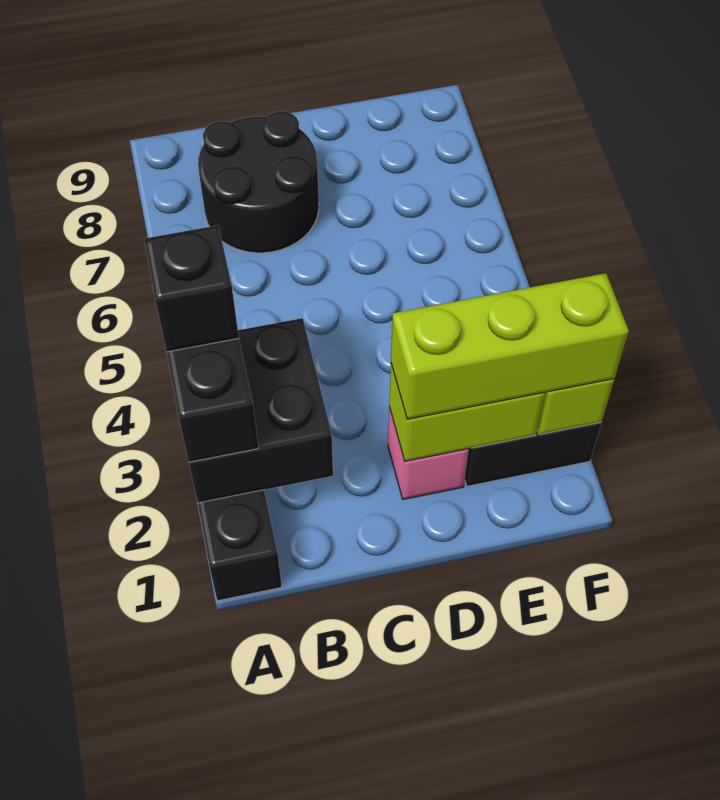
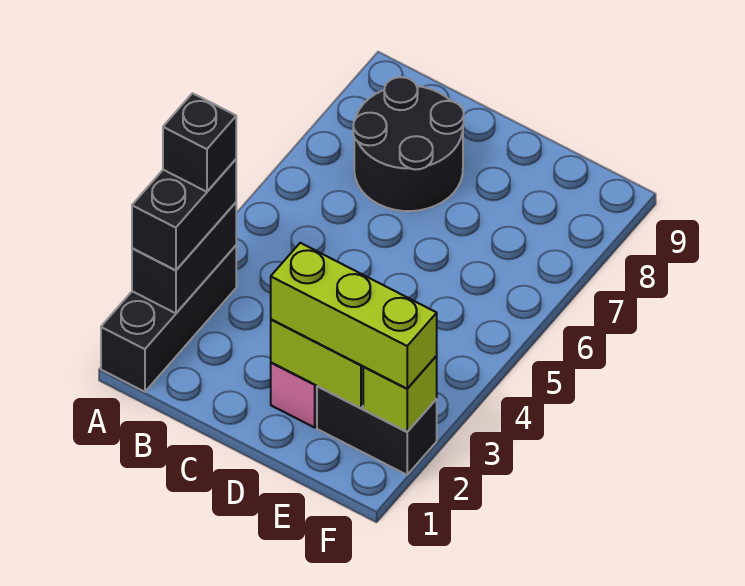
black 2x2 brick [189,318,333,503] -> black 1x2 brick [132,203,236,313]

